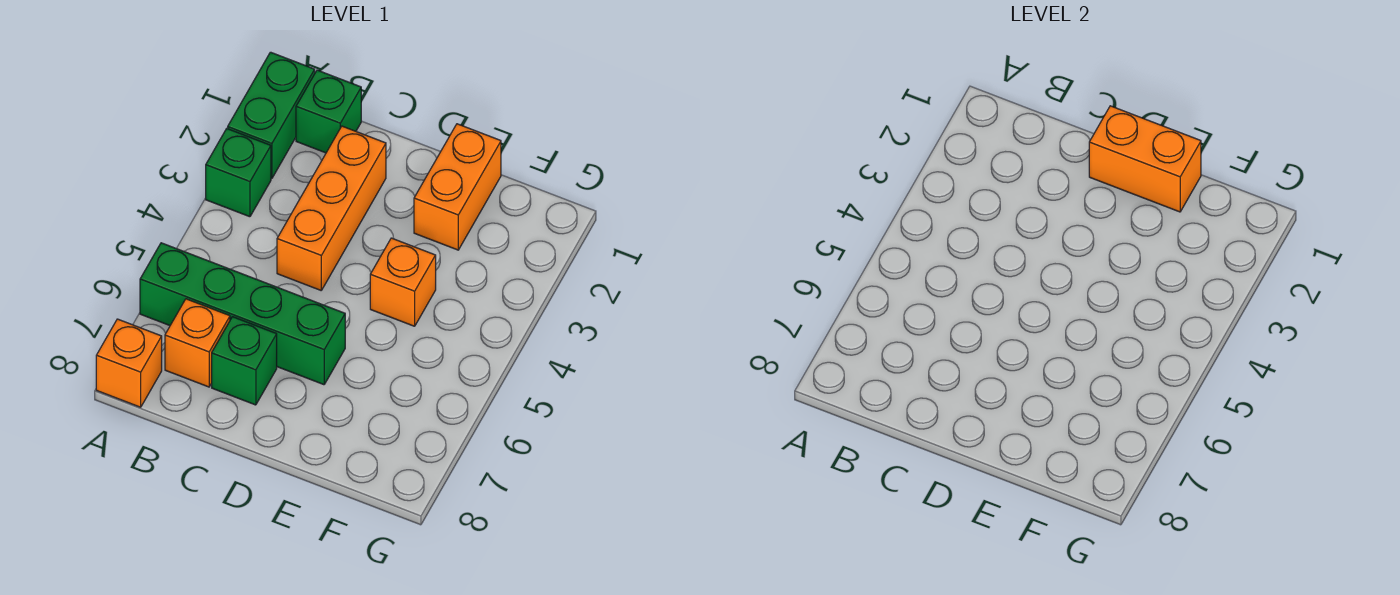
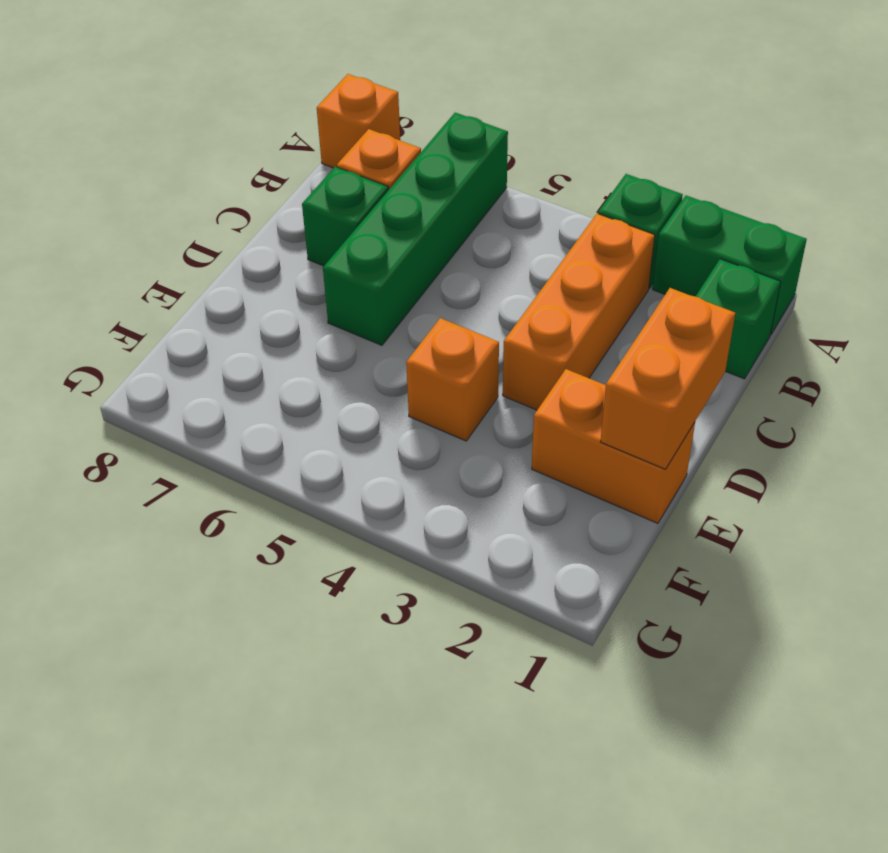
orange 1x3 brick [277,126,386,290] -> orange 1x3 brick turned to [503,214,655,410]

